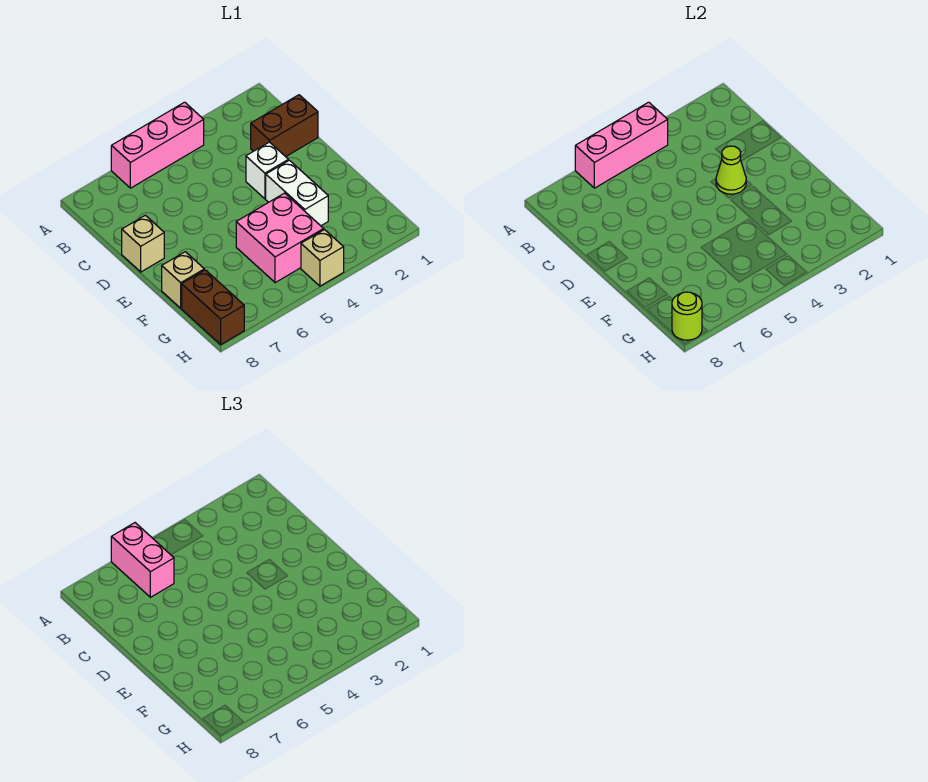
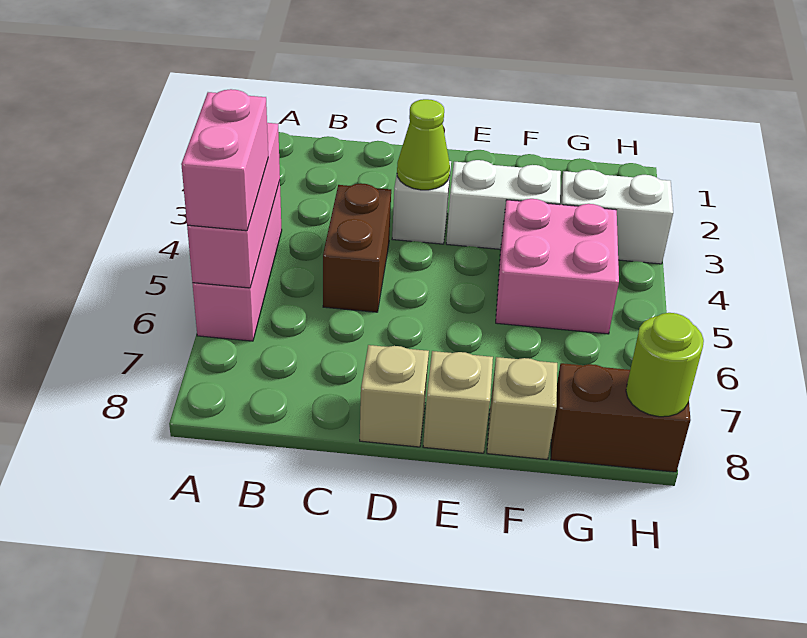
pink 1x2 brick [111,523,174,597] -> pink 1x2 brick turned to [181,89,268,231]
brown 1x2 brick [251,95,318,157] -> brown 1x2 brick moved to [323,183,391,312]
none -> white 1x2 brick [560,170,673,264]
tan 1x1 brick [301,230,344,286] -> tan 1x1 brick moved to [423,351,493,453]

